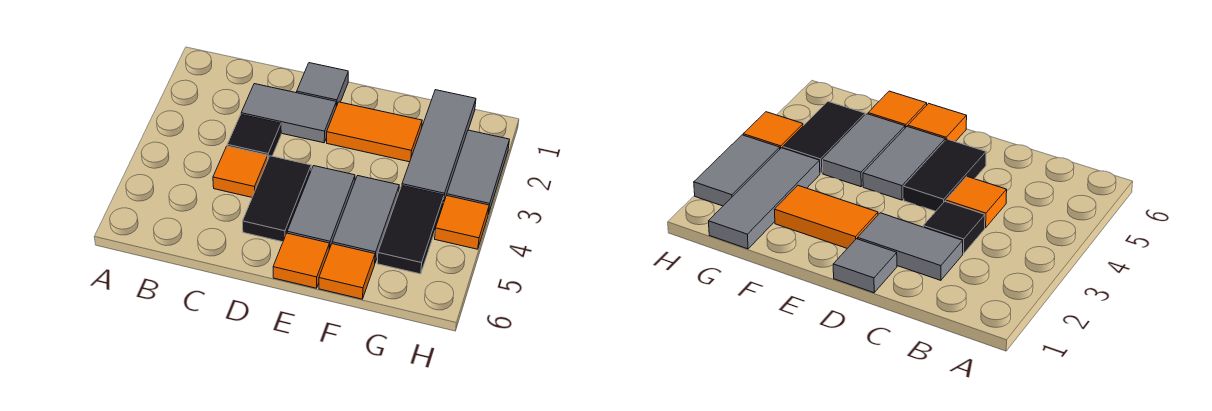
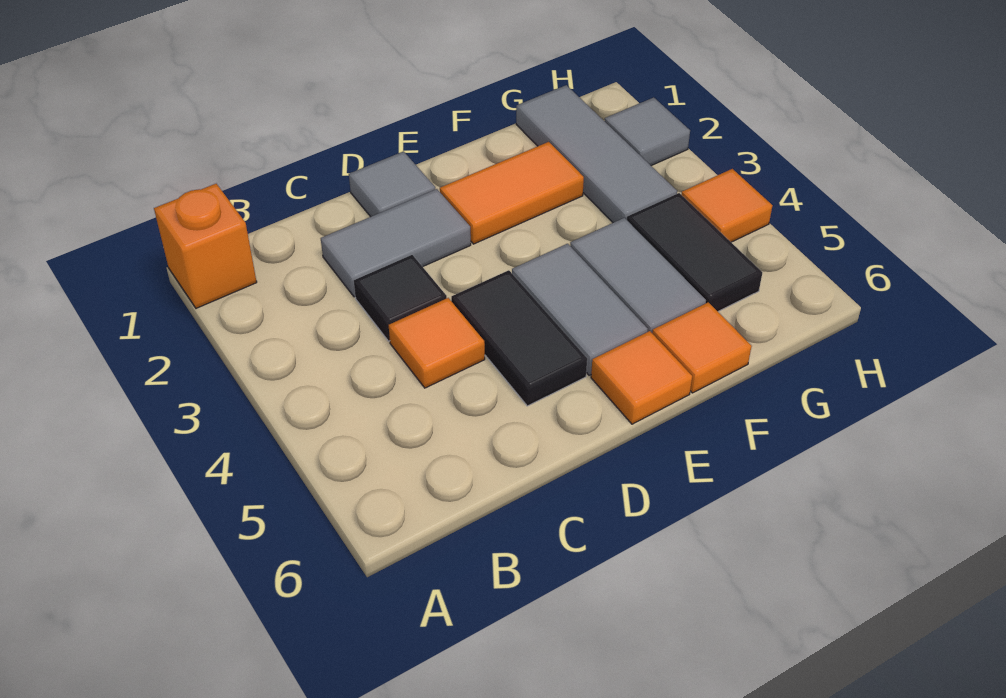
none -> orange 1x1 brick [154,184,257,308]
grey 1x2 tile [447,130,510,214] -> grey 1x1 tile [605,97,690,166]

